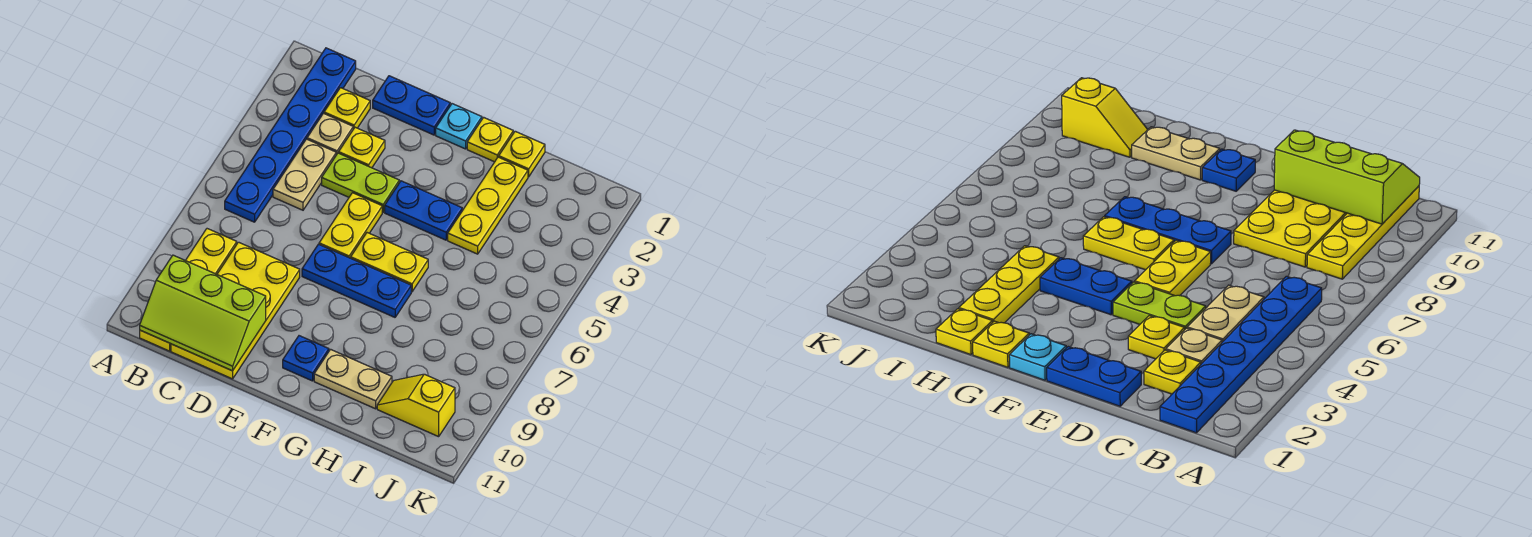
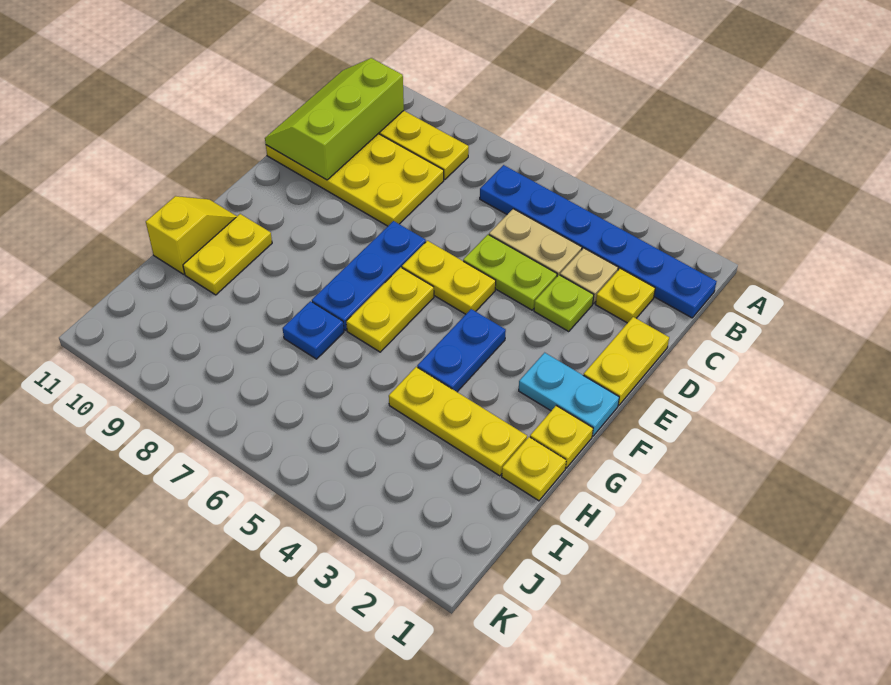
blue 1x2 plate [373,76,450,135] -> yellow 1x2 plate [584,317,669,405]
yellow 1x1 plate [339,127,385,168] -> lime 1x1 plate [534,275,594,331]
lime 1x2 plate [322,153,399,212] -> lime 1x2 plate turned to [463,235,557,310]
cyan 1x1 plate [436,104,482,149] -> cyan 1x2 plate [519,353,619,436]
blue 1x1 plate [283,336,329,381] -> blue 1x1 plate moved to [283,301,344,359]
tan 1x2 plate [314,349,392,409] -> yellow 1x2 plate [183,214,272,295]
yellow 1x2 slope [377,374,455,437] -> yellow 1x2 slope moved to [146,196,237,274]

